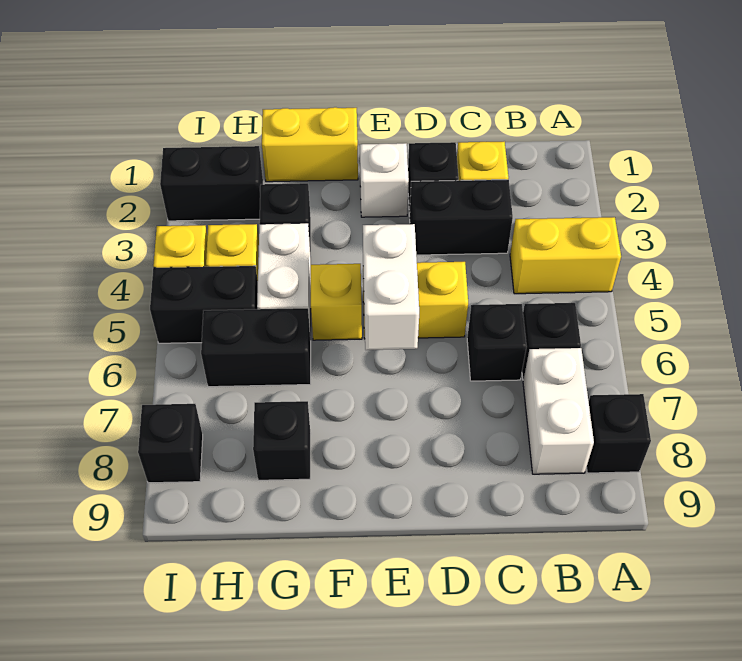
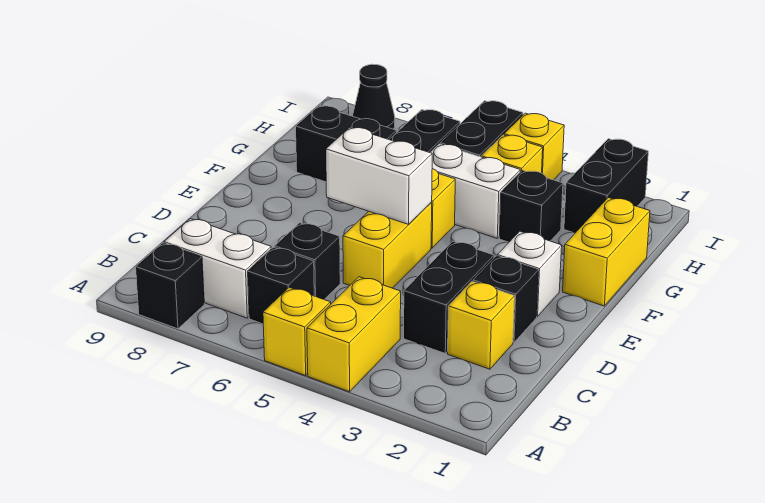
none -> yellow 1x1 brick [263,287,331,376]
black 1x1 brick [253,401,311,480] -> black 1x2 brick [296,106,397,182]
black 1x1 brick [138,404,203,483] -> black 1x1 cone [353,64,395,129]

